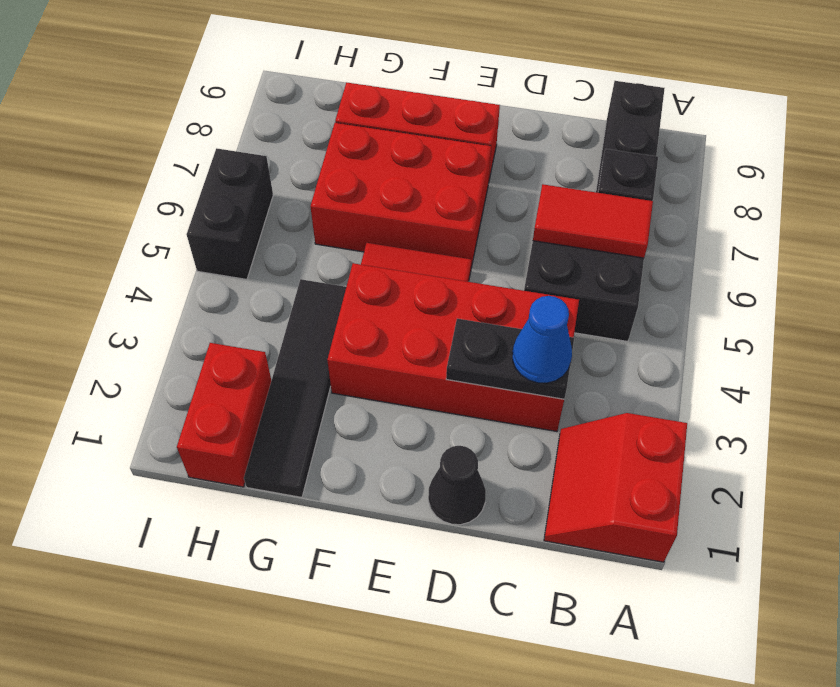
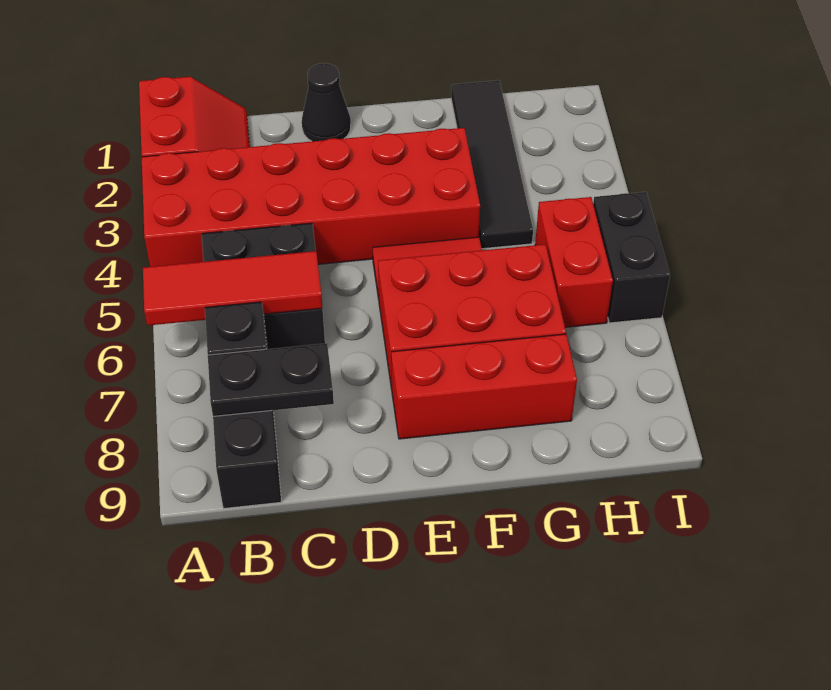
red 1x2 tile [533,184,653,258] -> red 1x3 tile [143,251,322,326]
red 2x4 brick [327,263,579,431] -> red 2x6 brick [142,128,480,267]
black 1x2 plate [446,319,574,399] -> black 1x2 plate moved to [208,343,334,416]
blue 1x1 cone [512,296,572,383] -> none
red 1x2 brick [177,343,271,487] -> red 1x2 brick moved to [535,197,613,327]

